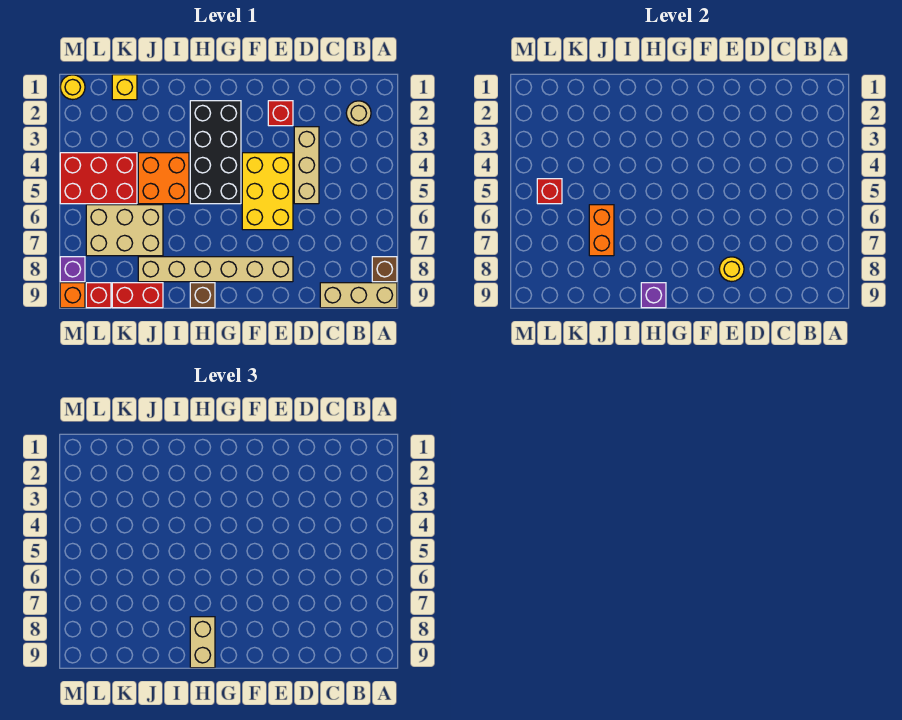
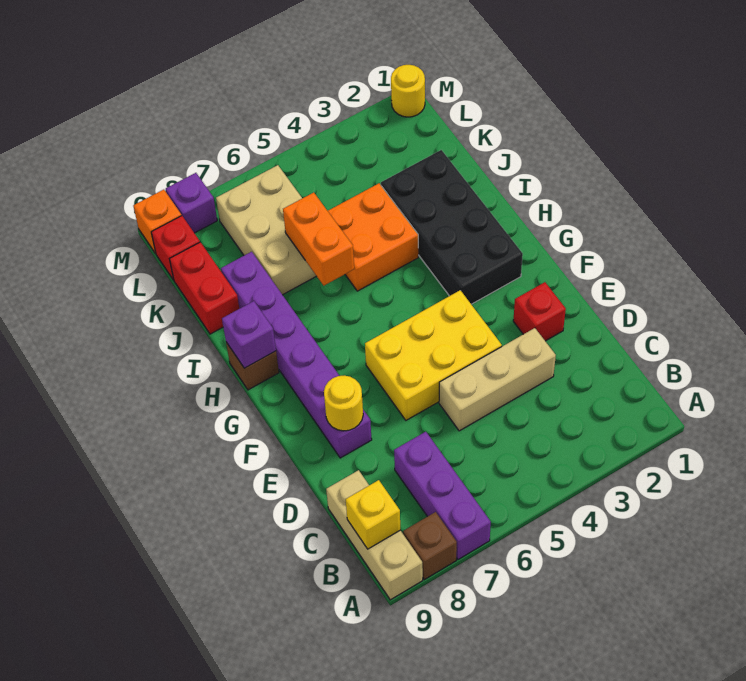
none -> purple 1x3 brick [394,432,491,559]
tan 1x1 round brick [346,101,371,126] -> none
tan 1x6 brick [138,257,293,282] -> purple 1x6 brick [221,252,372,458]
black 2x4 brick [190,101,241,204] -> black 2x4 brick turned to [381,150,523,304]
tan 1x2 brick [190,617,215,668] -> none
orange 1x2 brick [589,205,614,256] -> orange 1x2 brick turned to [283,192,354,285]
yellow 1x1 brick [112,75,137,100] -> yellow 1x1 brick moved to [346,480,400,549]
red 2x3 brick [60,153,137,204] -> none
red 1x1 brick [537,179,562,204] -> none

